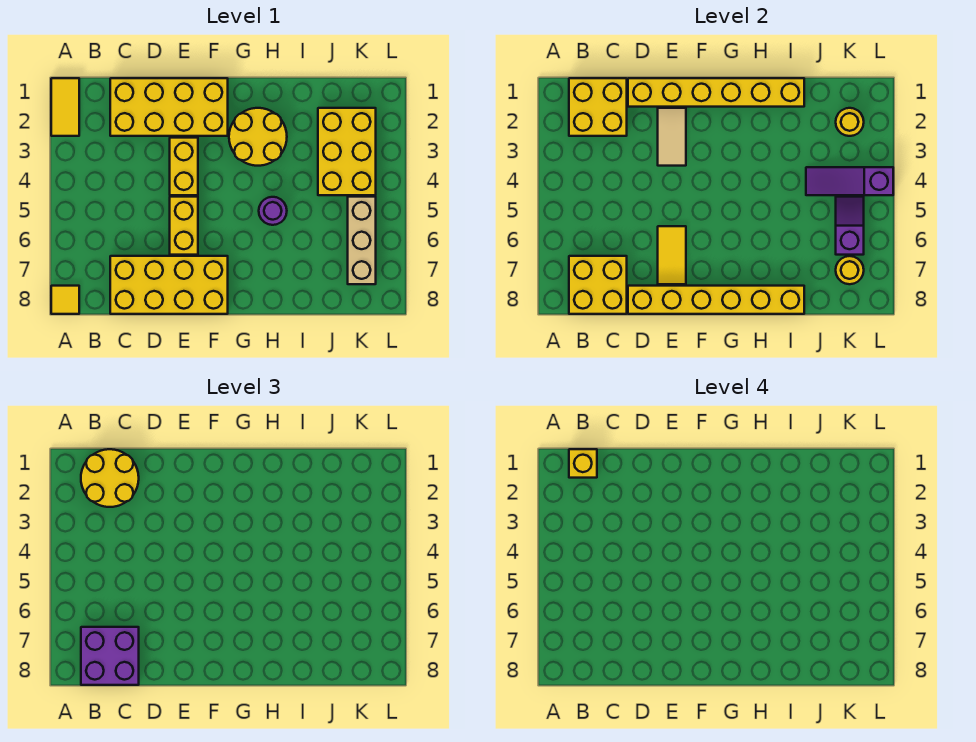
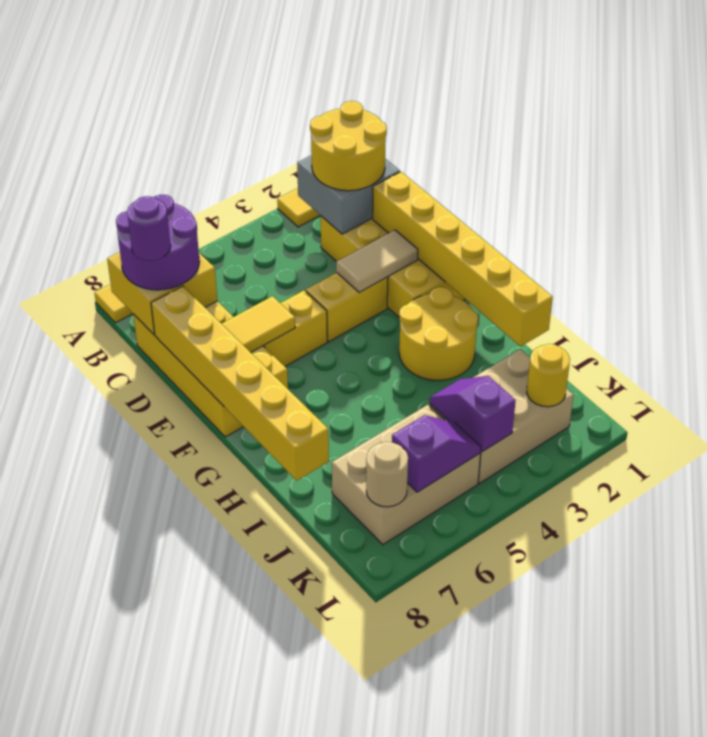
yellow 2x2 brick [569,78,627,136] -> grey 2x2 brick [297,155,400,234]
yellow 1x1 brick [569,449,597,478] -> none
purple 2x2 brick [81,627,139,685] -> purple 2x2 round brick [116,195,200,290]
purple 1x1 round brick [259,197,287,225] -> purple 1x1 round brick moved to [127,196,171,261]
yellow 2x3 brick [318,108,376,195] -> tan 2x3 brick [429,349,574,483]
purple 1x3 slope [806,167,893,195] -> purple 1x2 slope [430,376,516,452]
tan 1x3 brick [348,197,376,284] -> tan 2x3 brick [332,405,481,545]
yellow 1x1 round brick [836,256,864,284] -> tan 1x1 round brick [366,442,408,507]

